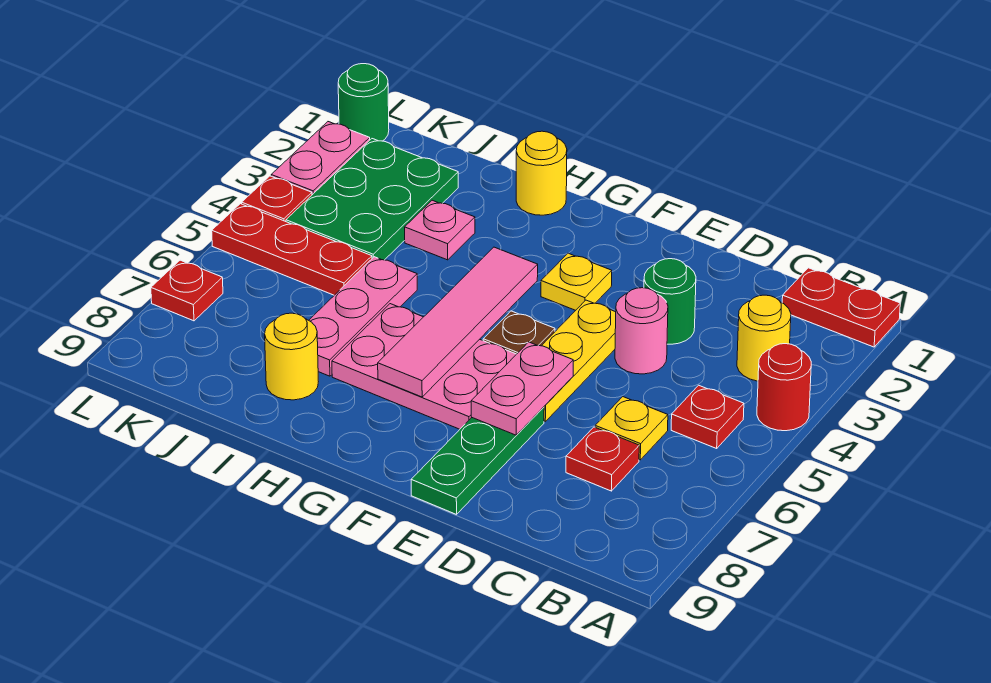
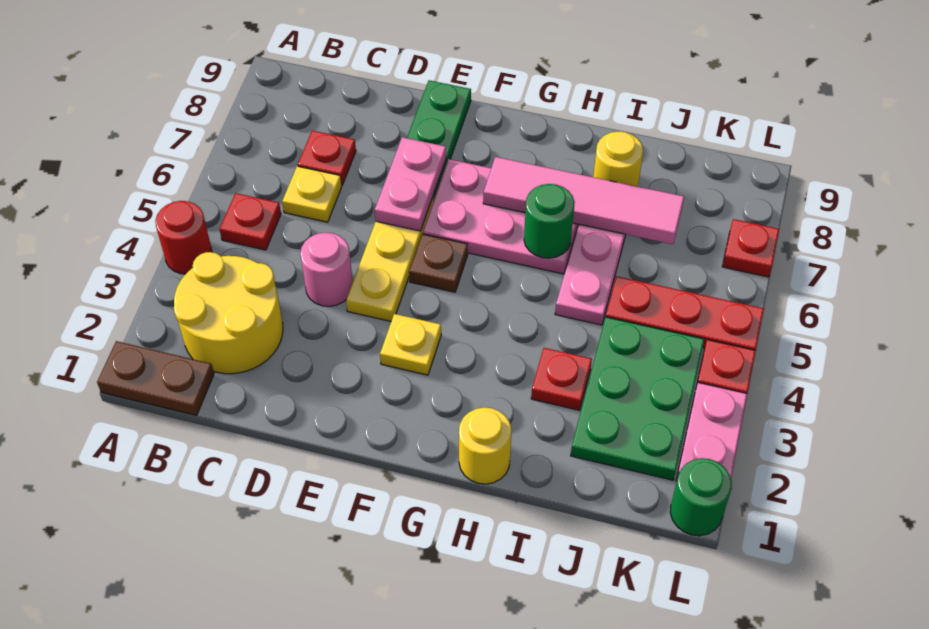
red 1x2 plate [782,268,900,347] -> brown 1x2 plate [97,341,214,415]
yellow 1x1 round brick [737,295,791,381] -> yellow 2x2 round brick [174,252,283,374]
green 1x1 round brick [644,259,696,344] -> green 1x1 round brick moved to [524,184,575,258]
pink 1x4 tile [378,247,538,397] -> pink 1x4 tile turned to [483,157,684,244]
pink 1x1 plate [405,200,475,260] -> red 1x1 plate [531,348,592,410]

